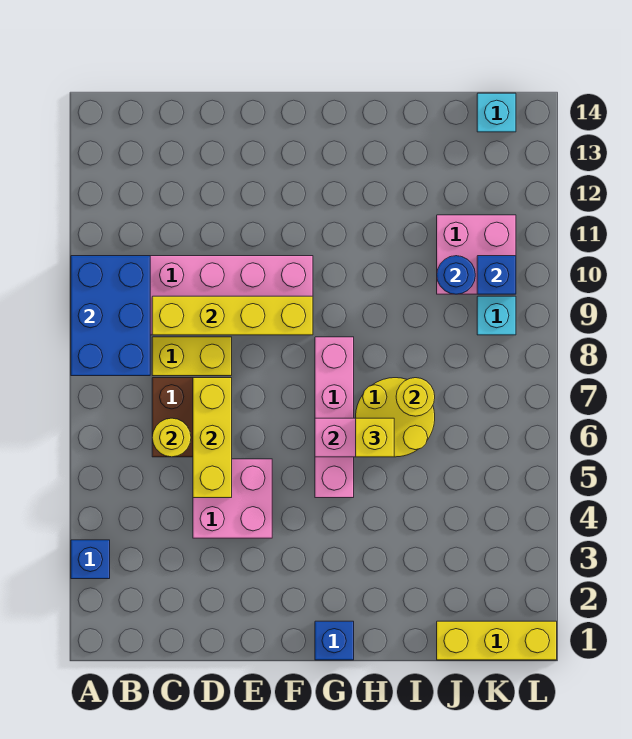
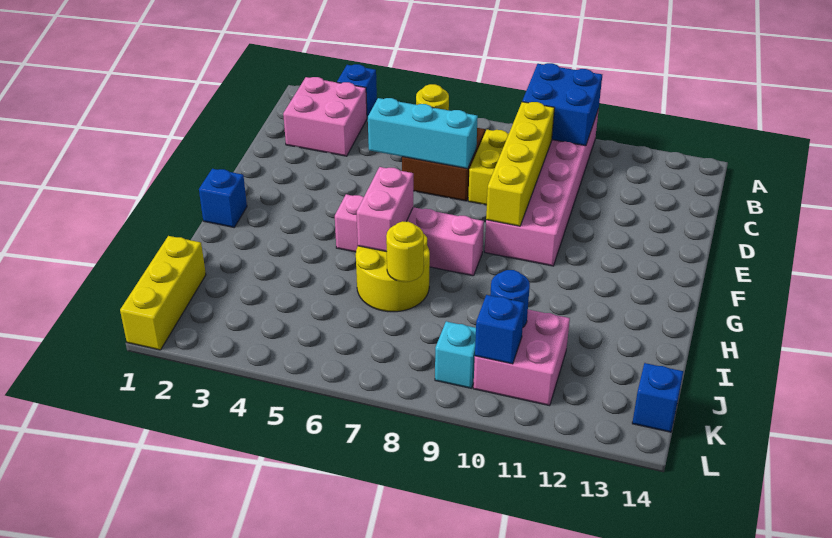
blue 2x3 brick [71,256,150,376] -> blue 2x2 brick [522,63,602,146]
pink 2x2 brick [193,459,272,538] -> pink 2x2 brick moved to [283,77,367,156]
yellow 1x3 brick [193,378,232,498] -> cyan 1x3 brick [368,98,478,169]
yellow 1x1 brick [356,418,394,457] -> none
cyan 1x1 brick [477,93,516,132] -> blue 1x1 brick [632,363,683,432]

